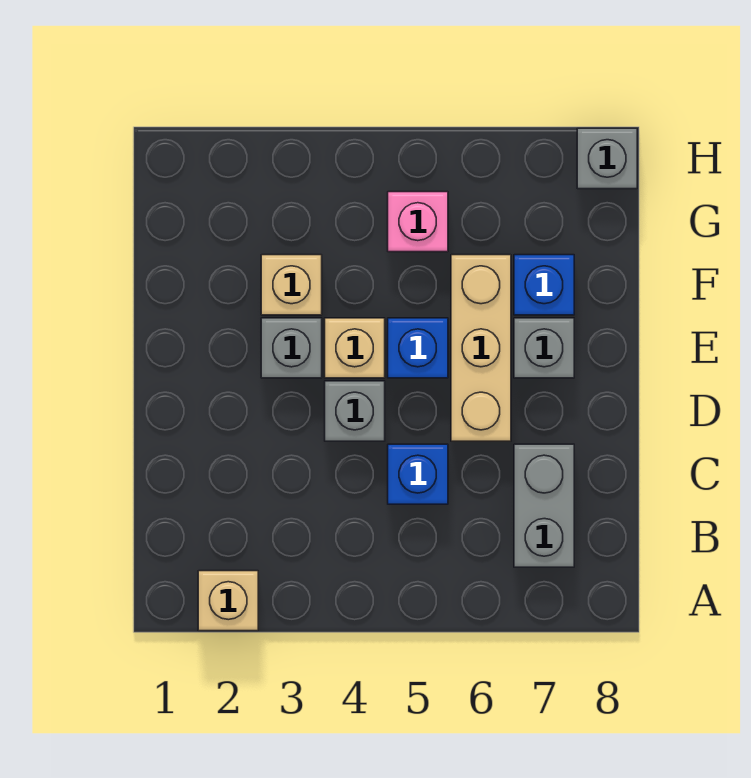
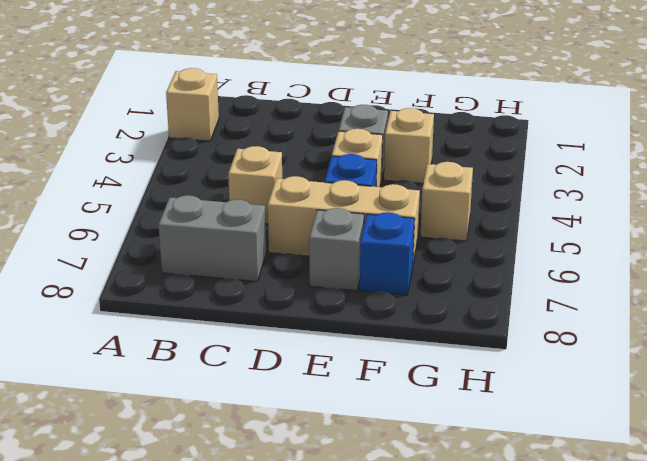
blue 1x1 brick [388,444,448,504] -> tan 1x1 brick [228,146,282,224]
grey 1x1 brick [325,381,385,441] -> none
pink 1x1 brick [388,192,448,252] -> tan 1x1 brick [420,162,473,241]
grey 1x1 brick [577,128,637,189] -> none

